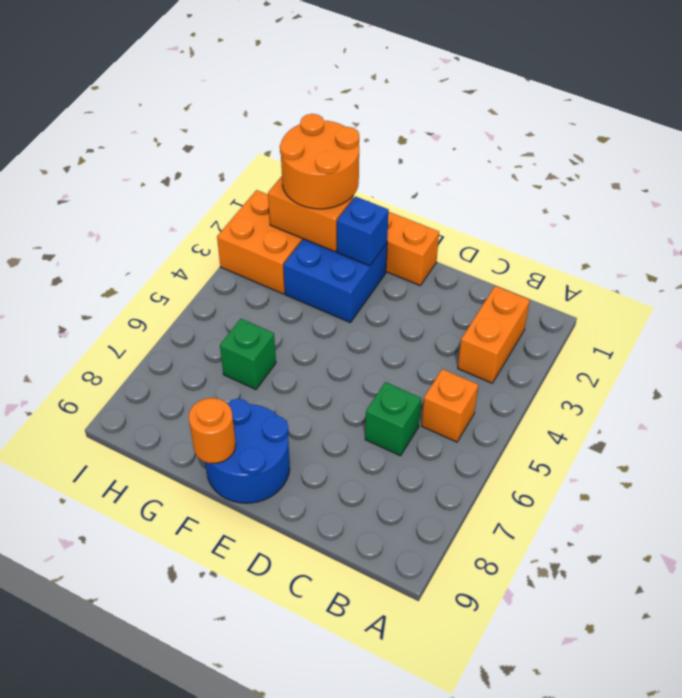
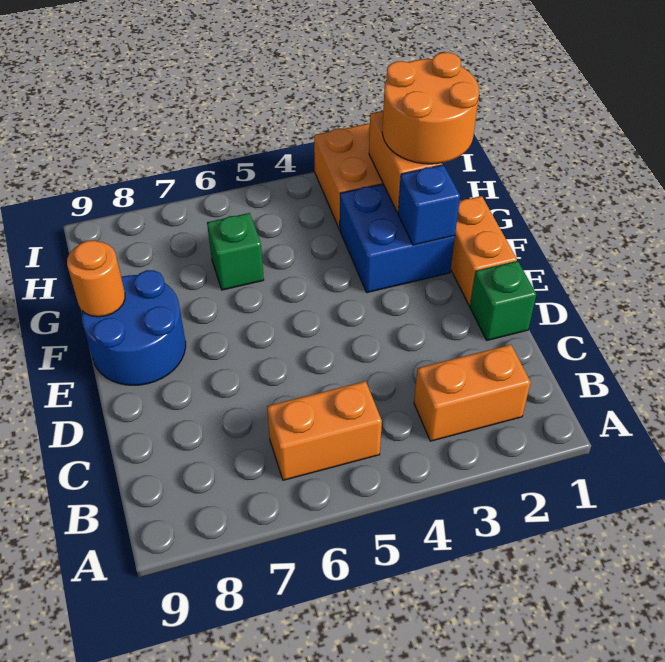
orange 1x1 brick [422,369,478,442] -> orange 1x2 brick [267,381,382,480]
green 1x1 brick [365,382,421,456] -> green 1x1 brick moved to [470,261,536,340]

